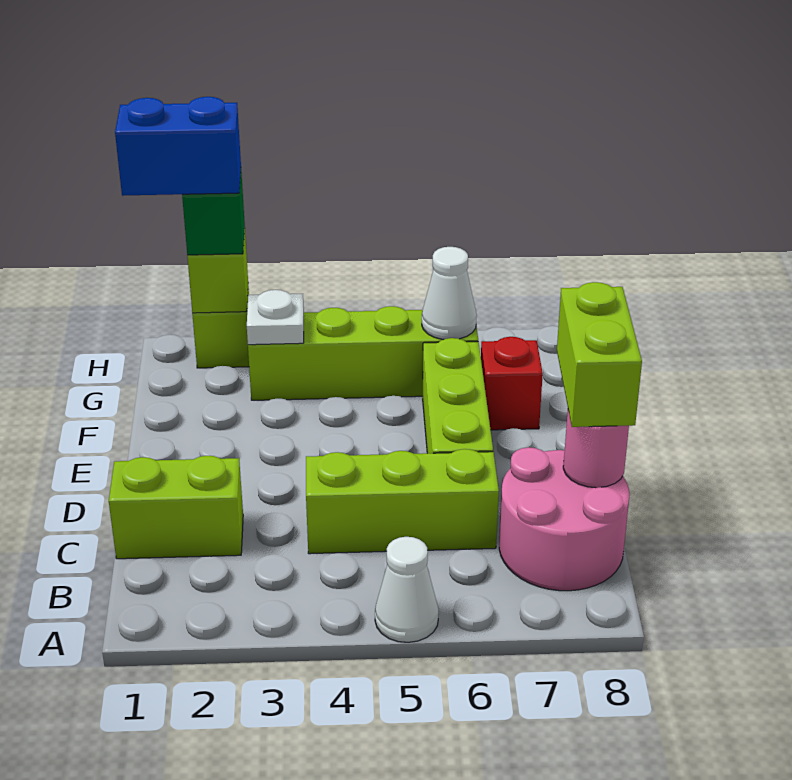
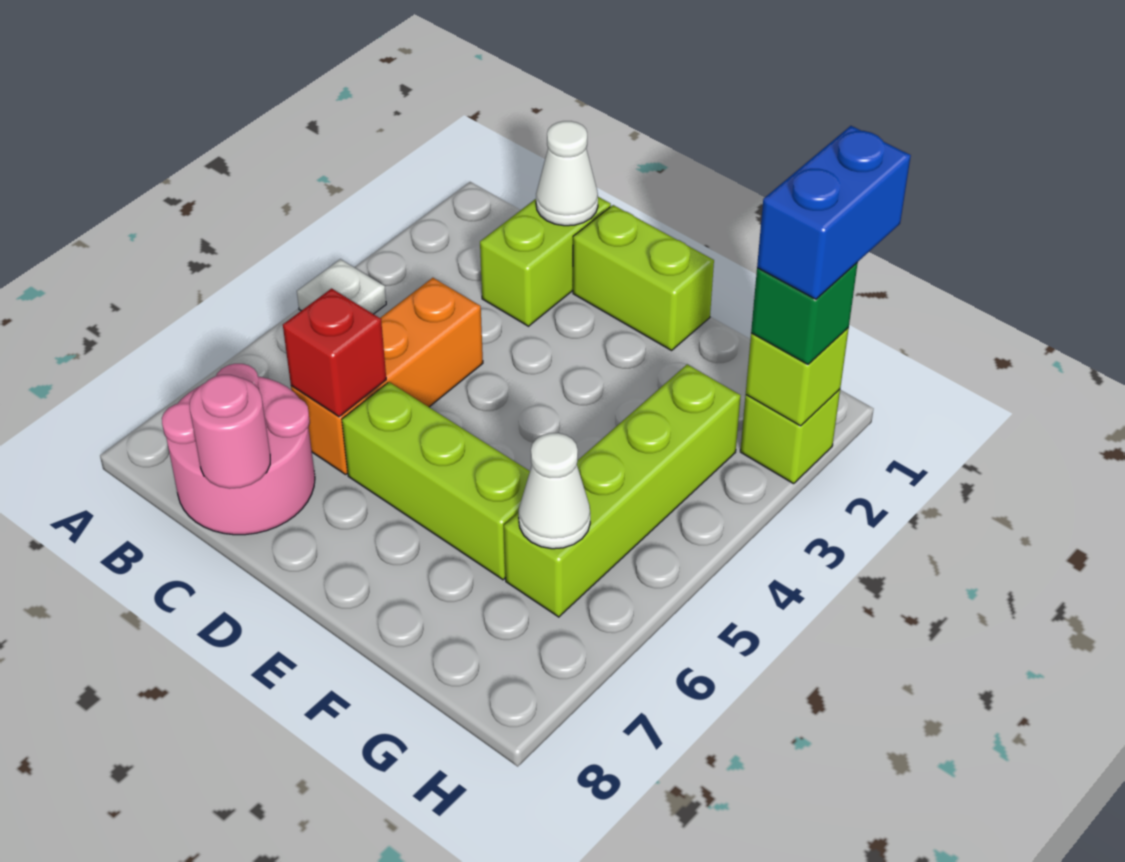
white 1x1 cone [375,537,439,642] -> white 1x1 cone moved to [536,121,598,226]
lime 1x3 brick [306,449,499,554] -> orange 1x3 brick [291,278,483,474]
lime 1x2 brick [557,282,642,427] -> lime 1x2 brick moved to [573,205,714,350]
red 1x1 brick [481,337,543,430] -> red 1x1 brick moved to [283,289,386,417]
white 1x1 plate [247,290,304,345] -> white 1x1 plate moved to [297,259,386,314]

